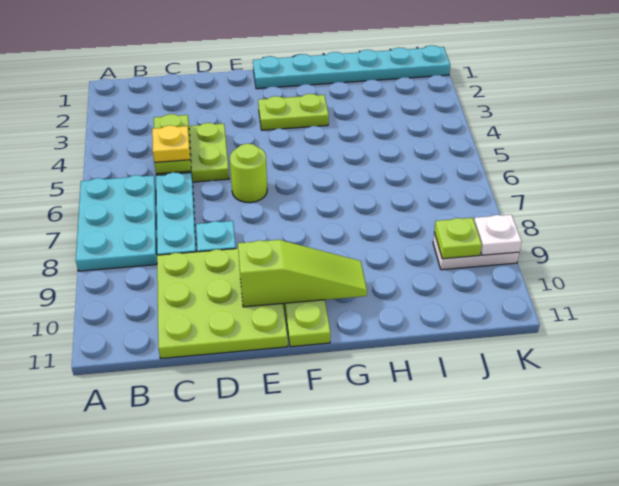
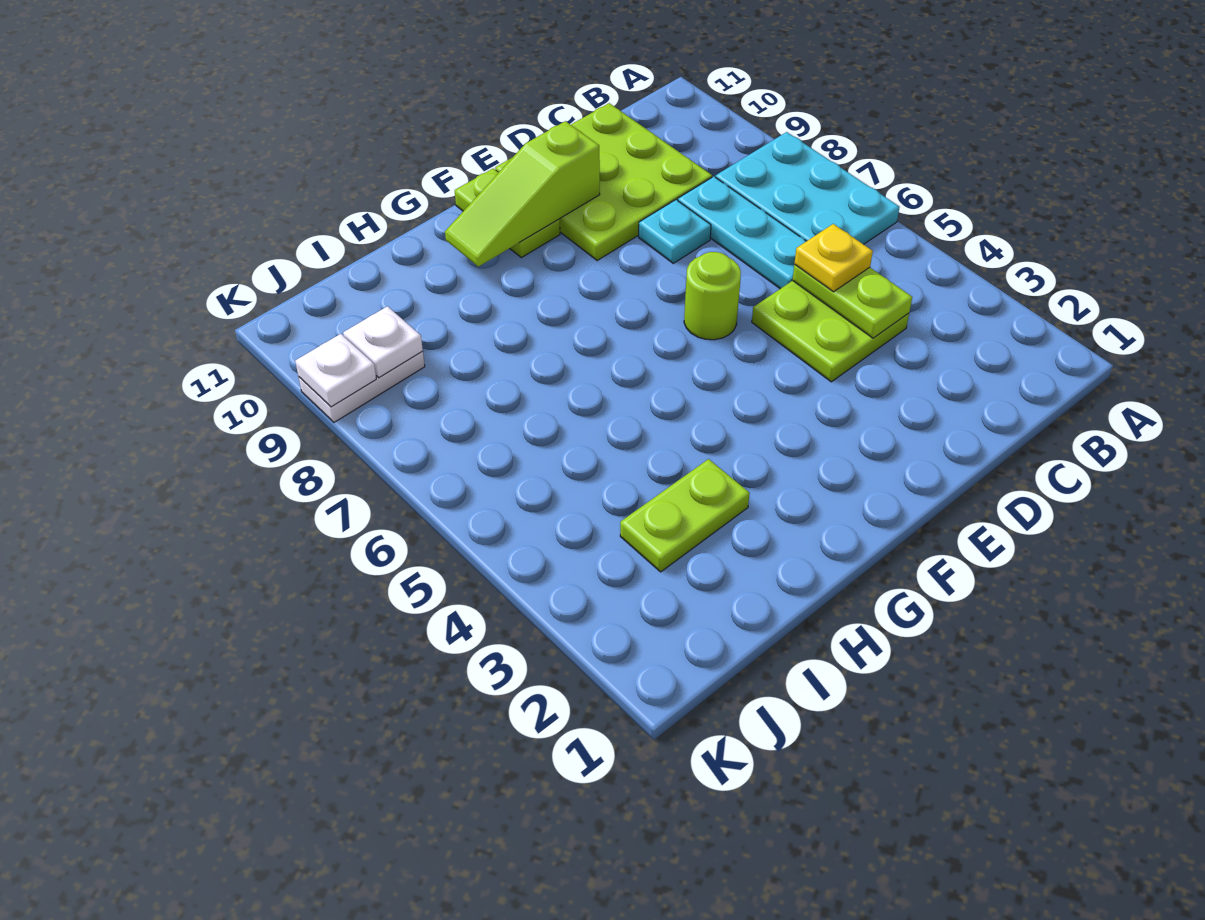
cyan 1x6 plate [253,45,450,89] -> none
lime 1x2 plate [258,94,329,130] -> lime 1x2 plate moved to [620,459,750,572]
lime 1x1 plate [434,218,482,259] -> white 1x1 plate [343,306,423,378]

